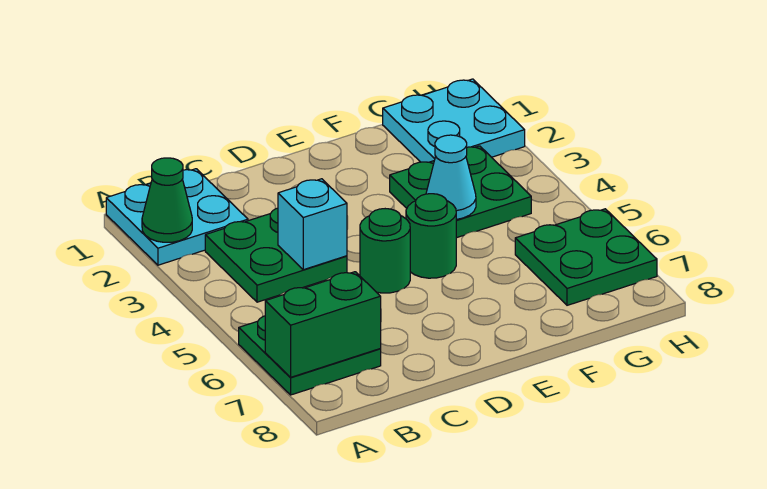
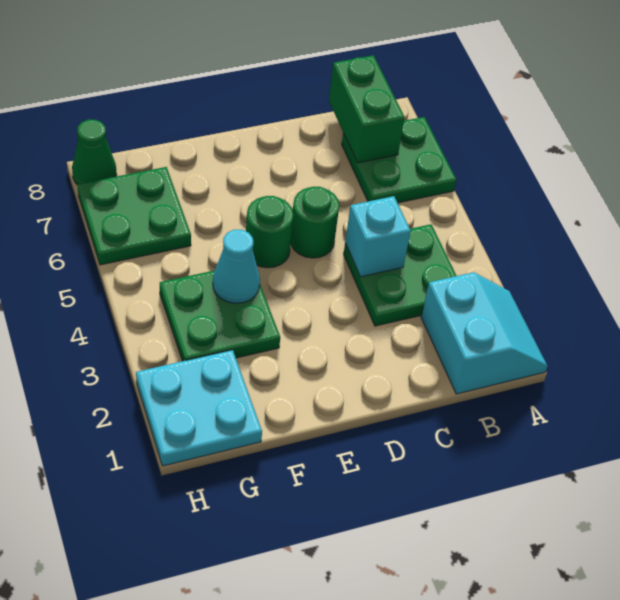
cyan 2x2 plate [106,169,248,265] -> cyan 2x2 slope [421,272,548,394]
green 1x1 cone [142,158,192,242] -> green 1x1 cone moved to [72,119,117,184]
green 1x2 brick [265,272,381,377] -> green 1x2 brick turned to [329,55,405,163]

